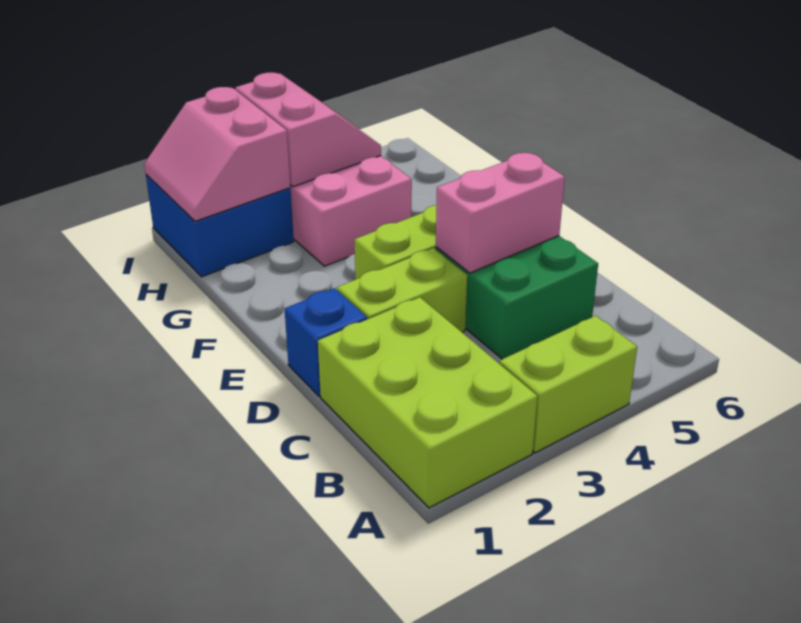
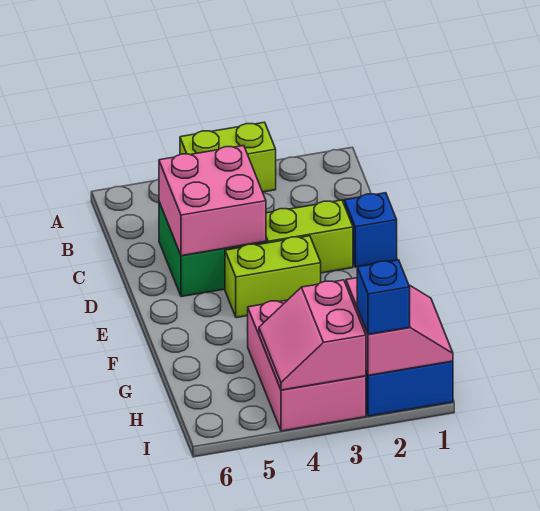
lime 2x3 brick [318,297,537,508] -> none
pink 1x2 brick [436,153,565,273] -> pink 2x2 brick [159,146,266,256]
none -> blue 1x1 brick [357,260,410,334]

